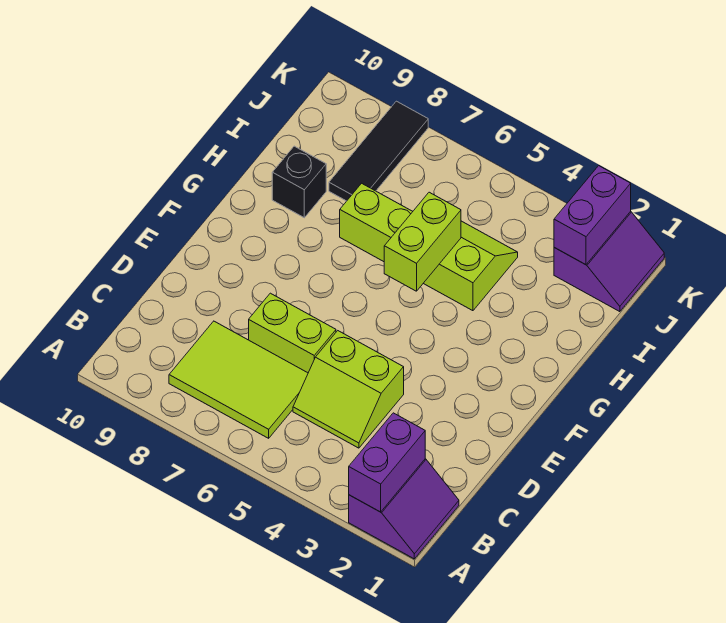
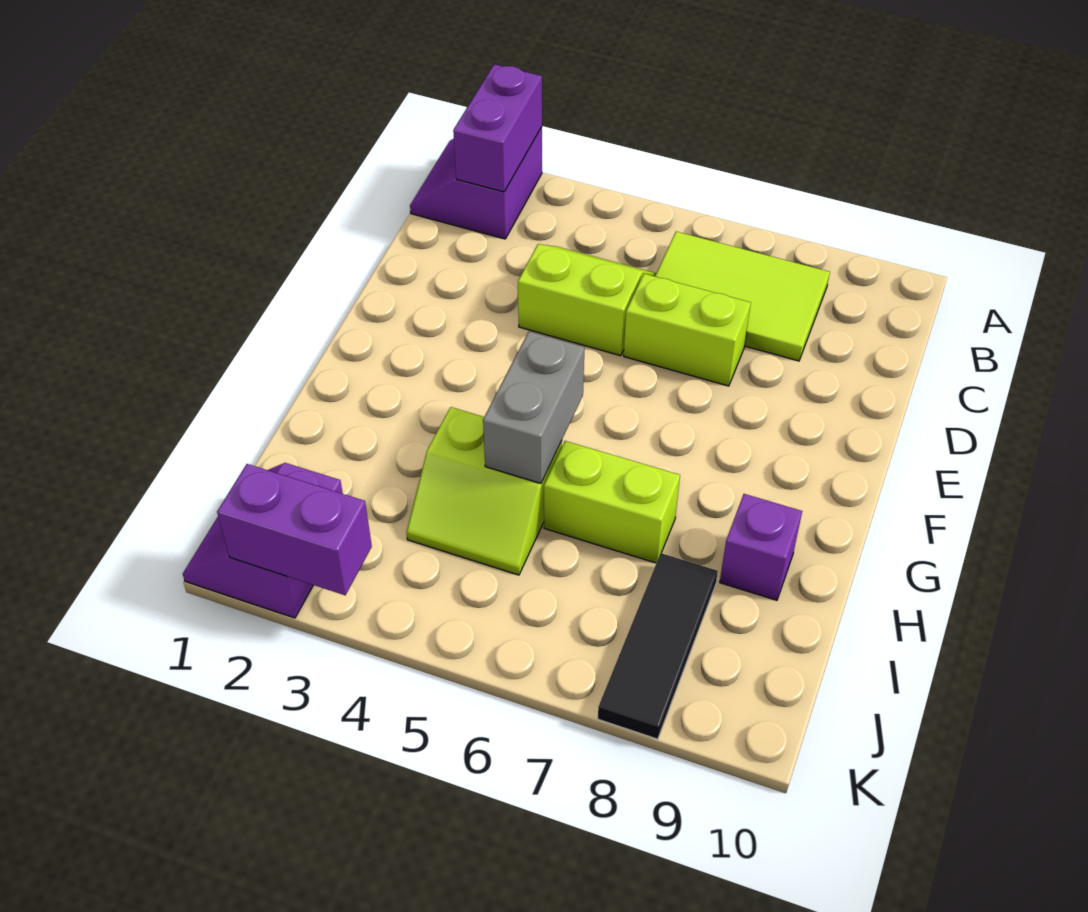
lime 1x2 brick [384,192,461,291] -> grey 1x2 brick [483,332,584,483]
black 1x1 brick [272,146,326,218] -> purple 1x1 brick [720,494,802,600]
purple 1x2 brick [554,166,631,265] -> purple 1x2 brick turned to [217,464,372,595]

